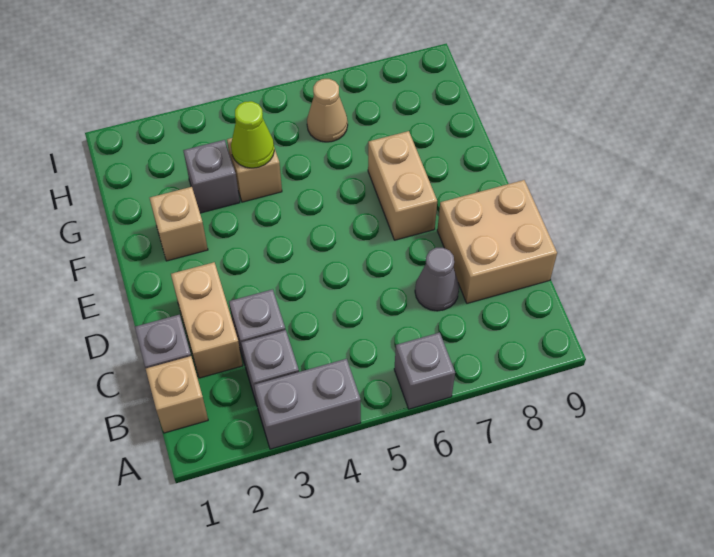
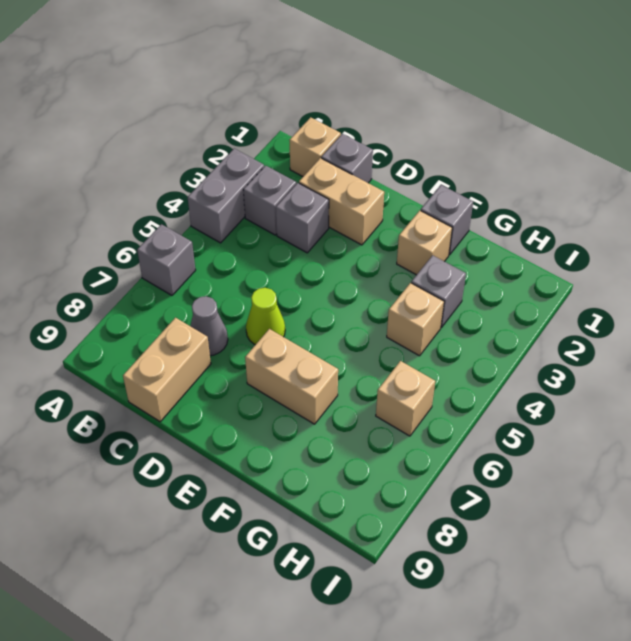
tan 2x2 brick [437,180,557,303] -> tan 1x2 brick [123,318,211,422]
none -> grey 1x1 brick [421,185,473,255]
lime 1x1 cone [231,101,274,168] -> lime 1x1 cone moved to [246,288,285,345]
tan 1x1 cone [307,79,348,142] -> tan 1x1 brick [376,361,435,436]

